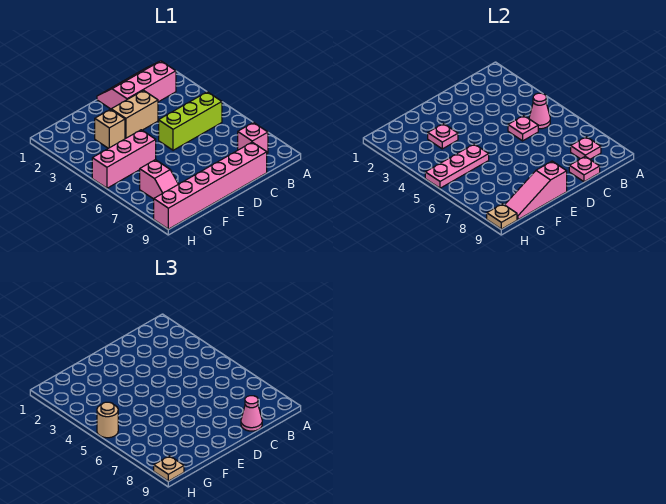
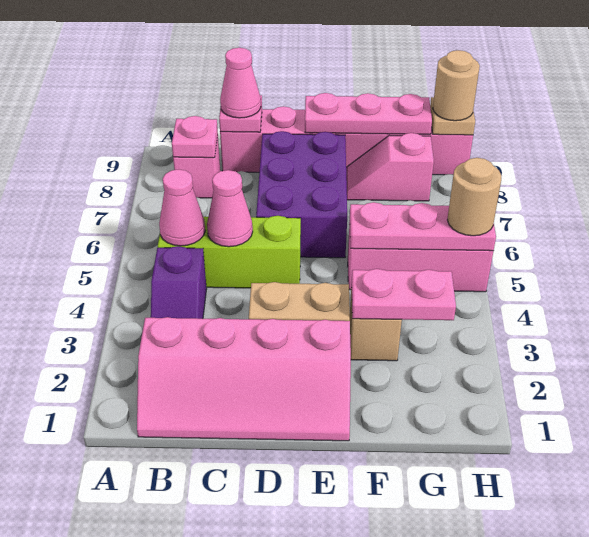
pink 2x3 slope [97,61,176,109] -> pink 2x4 slope [137,317,351,441]
none -> purple 1x2 slope [151,246,207,319]
pink 1x1 plate [508,116,538,141] -> pink 1x1 cone [207,170,253,247]
none -> purple 2x3 brick [256,131,347,258]
pink 1x3 slope [505,161,567,220] -> pink 1x3 plate [305,93,432,134]
pink 1x1 plate [428,124,458,149] -> pink 1x2 plate [351,269,456,320]
pink 1x2 slope [140,160,178,199] -> pink 1x2 slope turned to [346,133,434,201]
tan 1x1 plate [154,456,184,481] -> tan 1x1 round brick [433,50,480,121]

